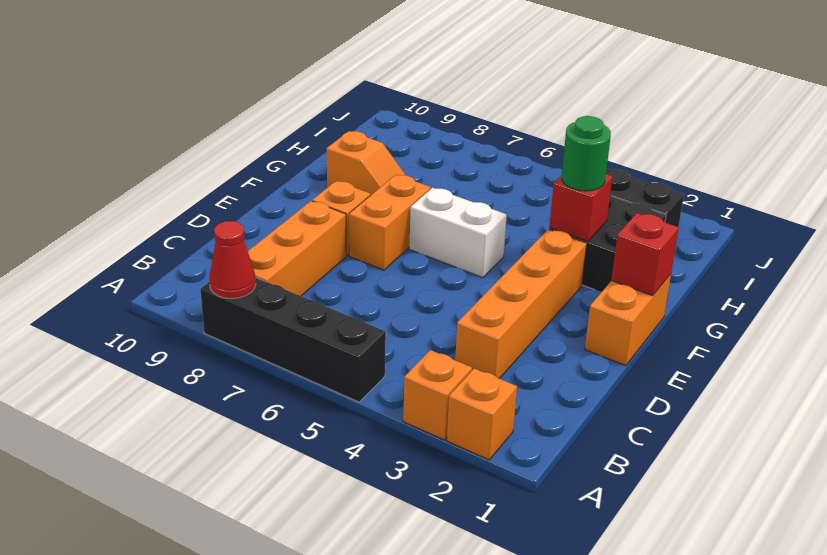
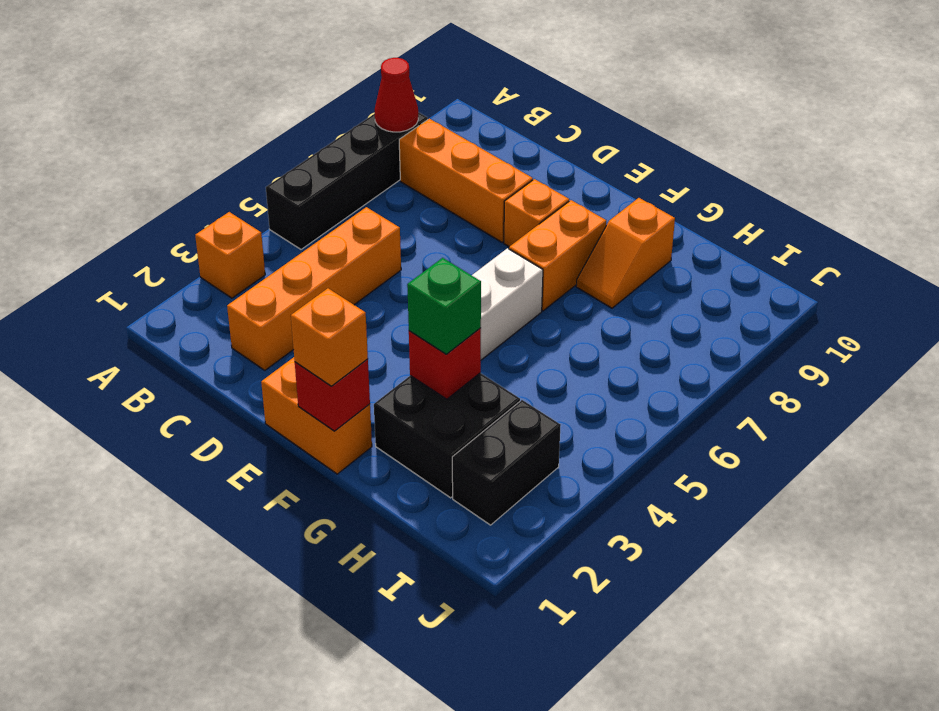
orange 1x1 brick [447,368,517,460] -> orange 1x1 brick moved to [291,288,368,386]
orange 1x4 brick [455,229,587,379] -> orange 1x4 brick turned to [227,207,401,370]
orange 1x2 brick [349,175,431,270] -> orange 1x2 brick turned to [509,200,606,311]
green 1x1 round brick [562,116,611,191] -> green 1x1 brick [407,258,481,354]

